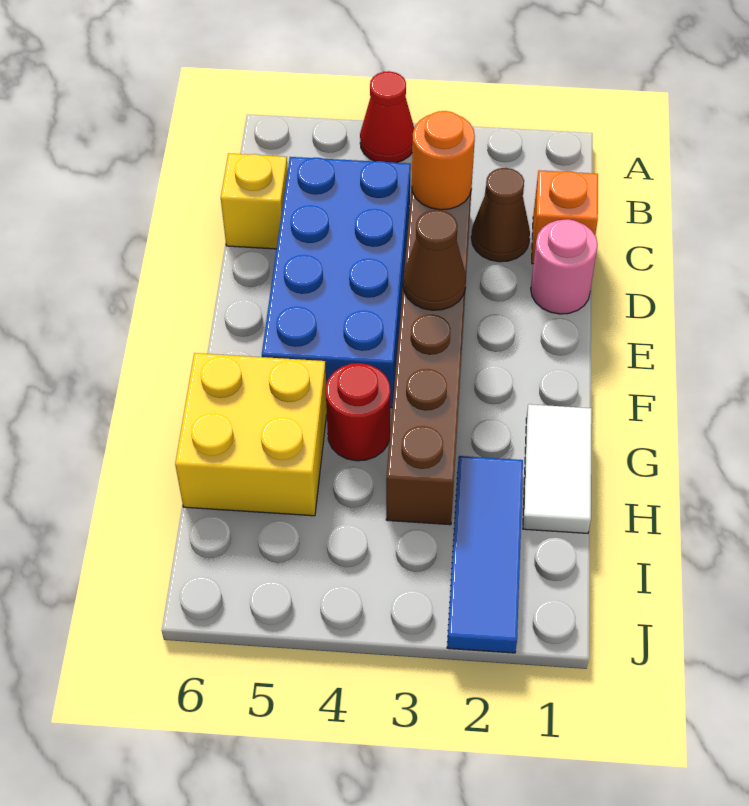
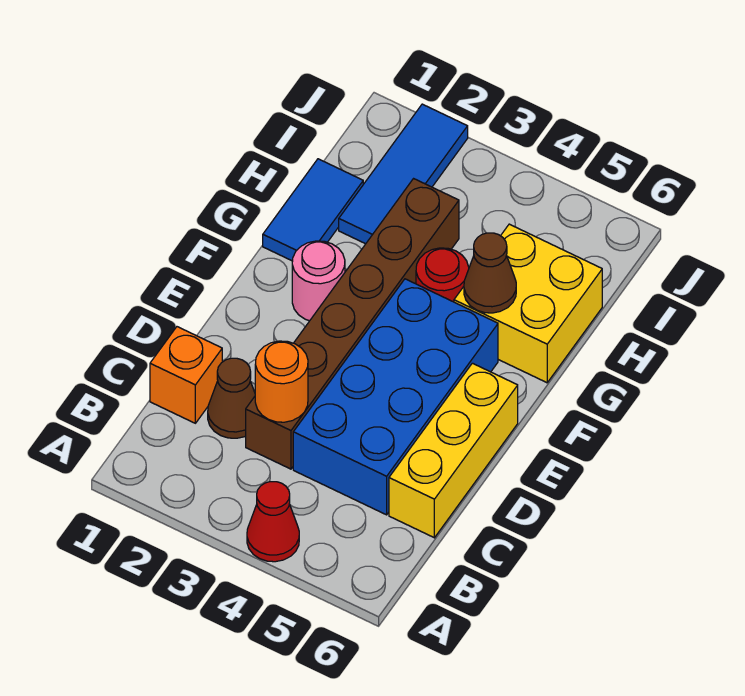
yellow 1x1 brick [221,153,288,249] -> yellow 1x3 brick [389,363,518,538]
pink 1x1 round brick [531,219,598,314] -> pink 1x1 round brick moved to [292,241,345,321]
brown 1x1 cone [403,210,466,310] -> brown 1x1 cone moved to [464,233,516,313]
white 1x2 tile [523,404,592,533] -> blue 1x2 tile [263,159,363,261]

